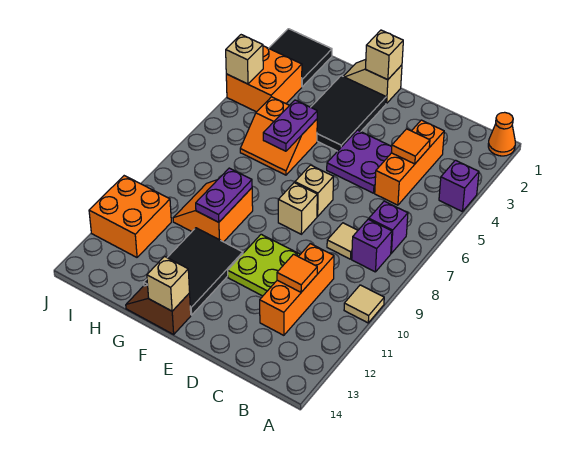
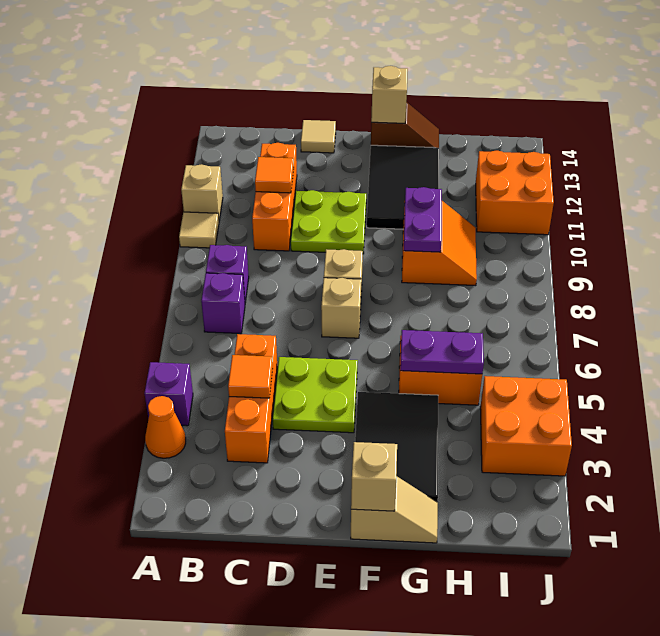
orange 1x1 cone [488,112,515,156] -> orange 1x1 cone moved to [145,396,186,458]
tan 1x1 tile [327,223,358,259] -> tan 1x1 tile moved to [301,120,336,153]
purple 2x2 plate [327,130,392,193] -> lime 2x2 plate [273,357,358,433]
purple 1x2 plate [263,100,317,151] -> purple 1x2 plate turned to [400,330,484,374]
black 2x2 tile [269,29,332,87] -> none
tan 1x1 brick [226,35,263,84] -> tan 1x1 brick moved to [181,164,223,220]

